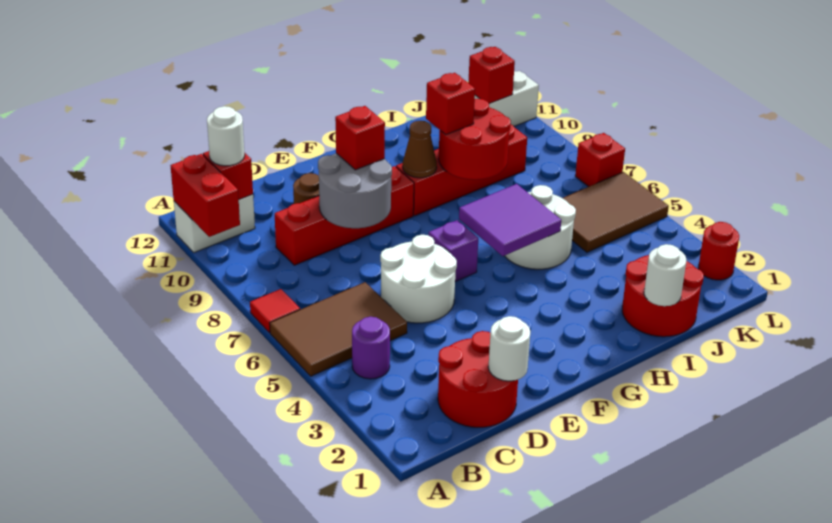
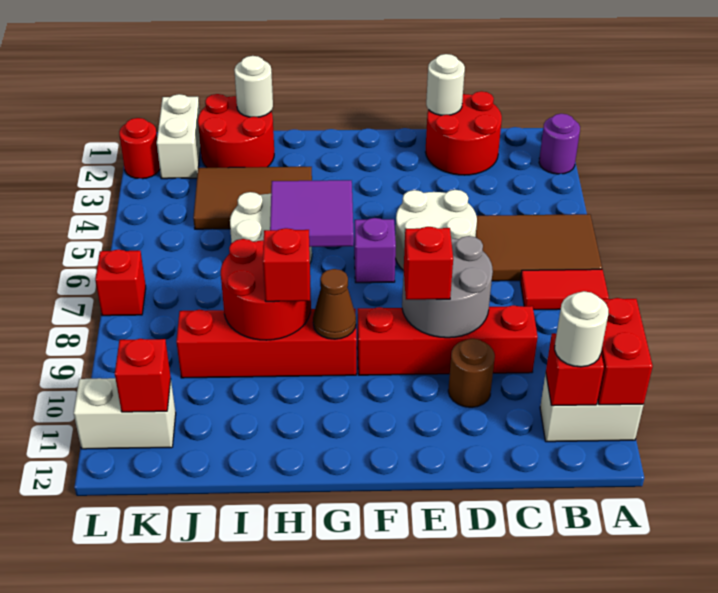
red 1x1 tile [250,289,300,333] -> red 1x2 tile [520,269,609,310]
purple 1x1 round brick [352,317,390,379] -> purple 1x1 round brick moved to [539,114,580,174]
brown 2x3 tile [563,172,669,252] -> brown 2x3 tile moved to [193,167,312,229]
none -> white 1x2 brick [157,94,200,179]

